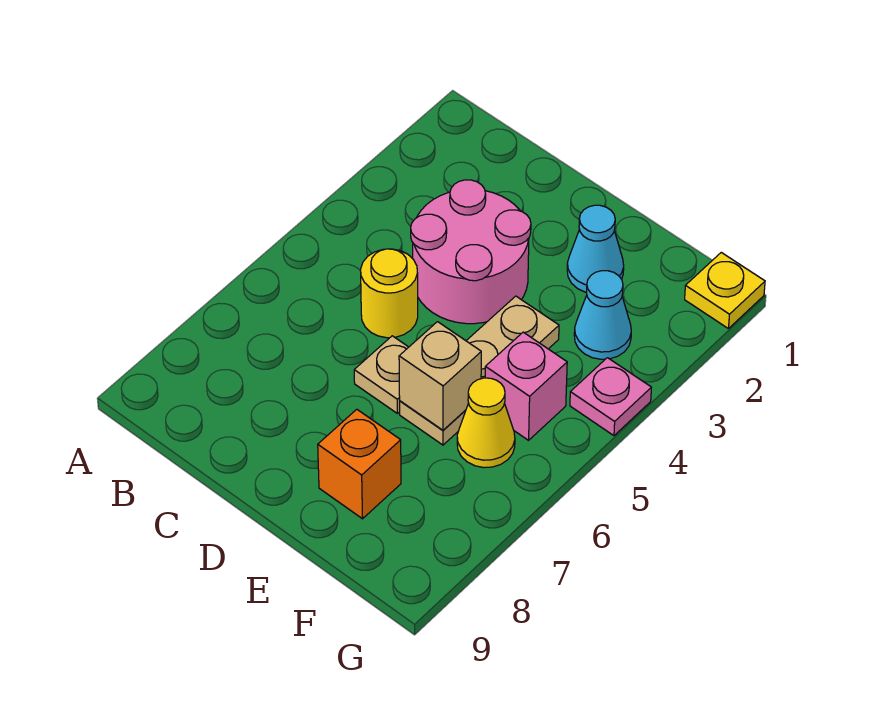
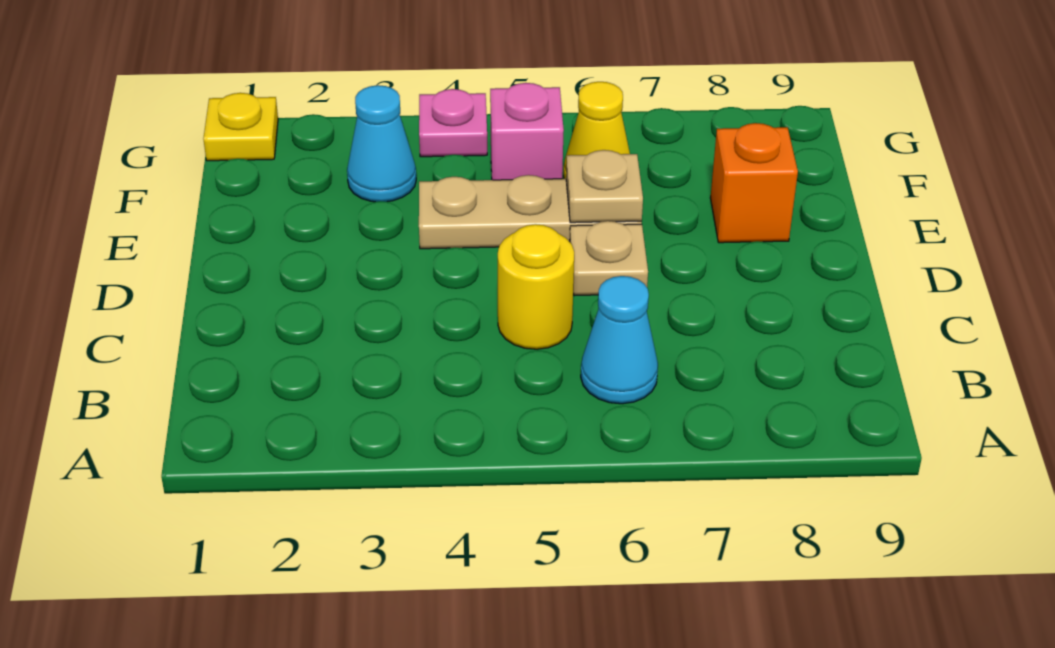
pink 2x2 round brick [411,180,531,324] -> none
cyan 1x1 cone [567,205,624,292] -> cyan 1x1 cone moved to [581,276,658,404]
tan 1x1 brick [399,322,481,430] -> tan 1x1 plate [566,150,643,223]

